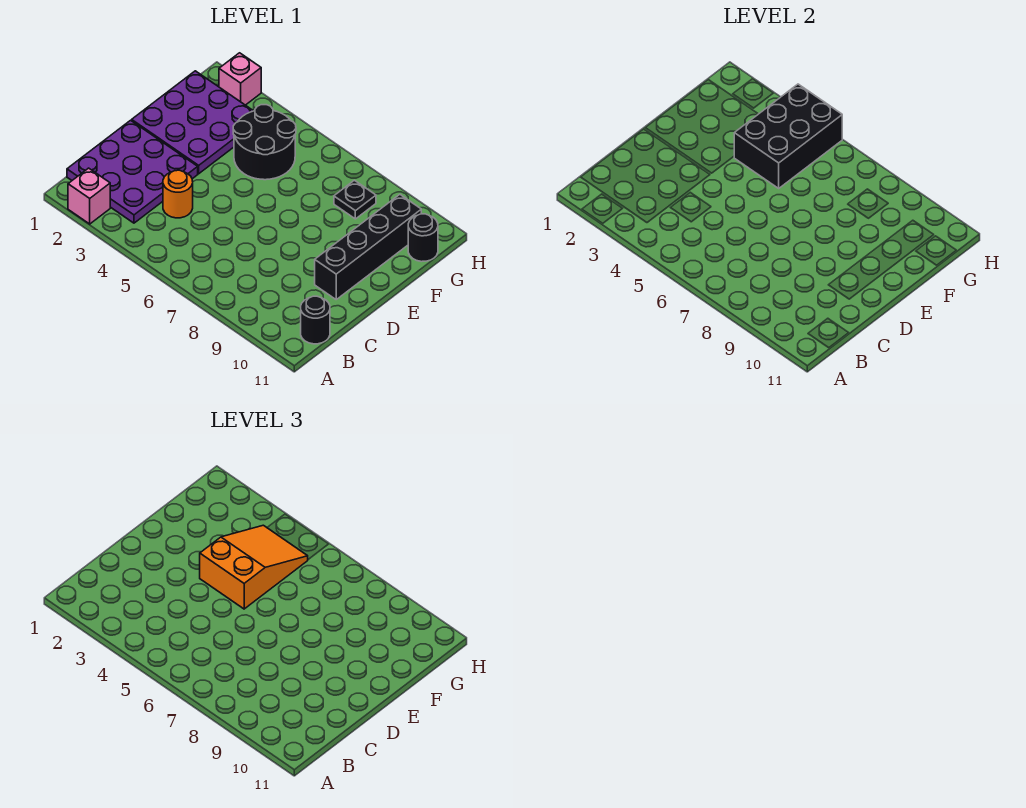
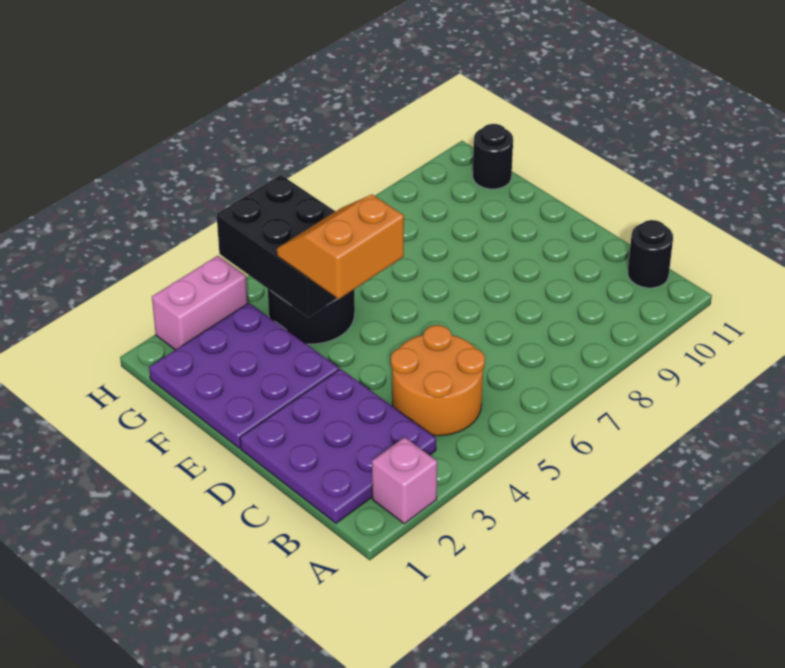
orange 1x1 round brick [163,170,193,218] -> orange 2x2 round brick [391,325,485,436]
black 1x4 brick [315,194,421,299] -> none
orange 2x3 slope [200,525,308,609] -> orange 2x2 slope [277,195,404,299]
black 1x1 plate [334,180,376,219] -> none
pink 1x1 brick [219,53,261,105] -> pink 1x2 brick [152,256,248,350]

